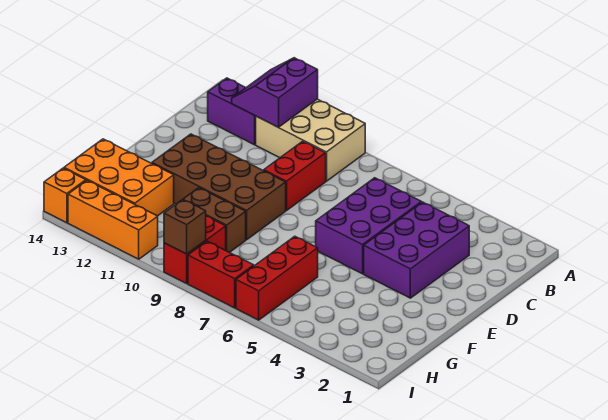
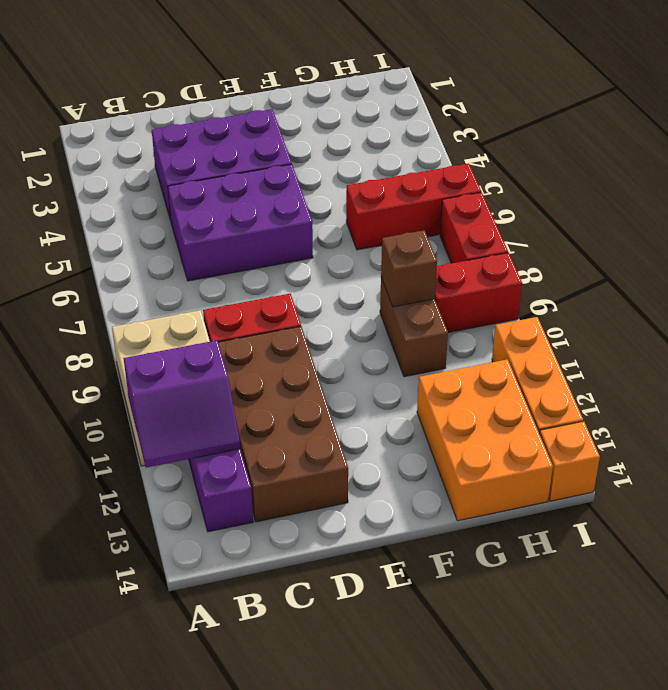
brown 2x4 brick [152,134,286,240] -> brown 2x4 brick moved to [218,327,348,522]
brown 1x1 brick [164,200,206,254] -> brown 1x1 brick moved to [381,230,437,307]

